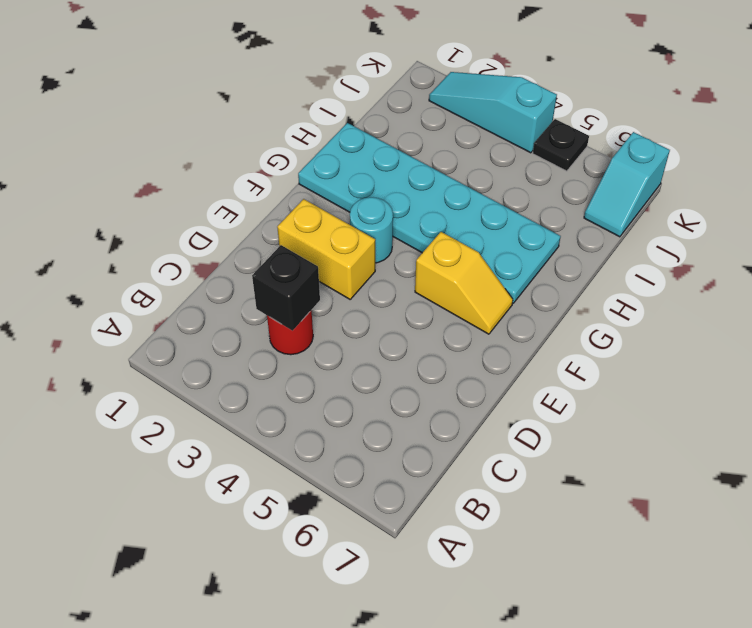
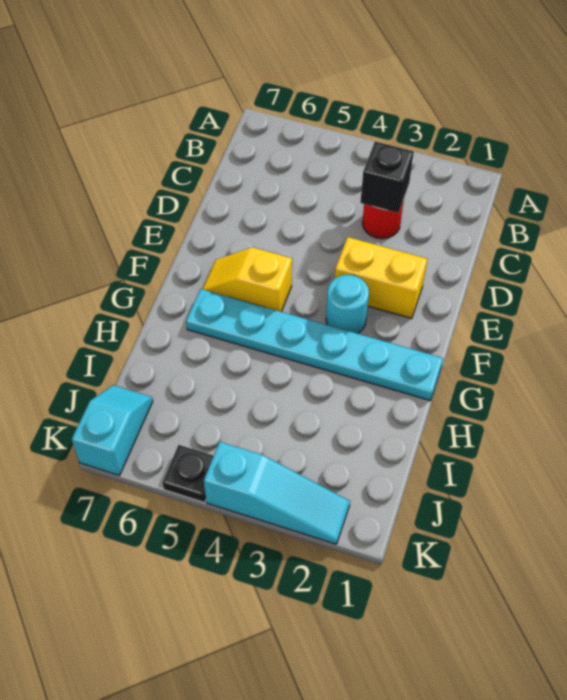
cyan 2x6 plate [298,123,561,303] -> cyan 1x6 plate [186,289,443,401]

